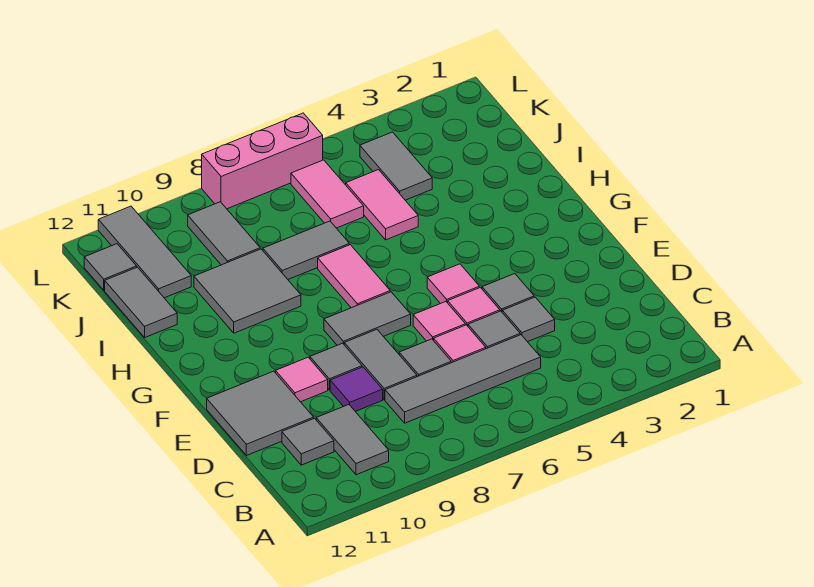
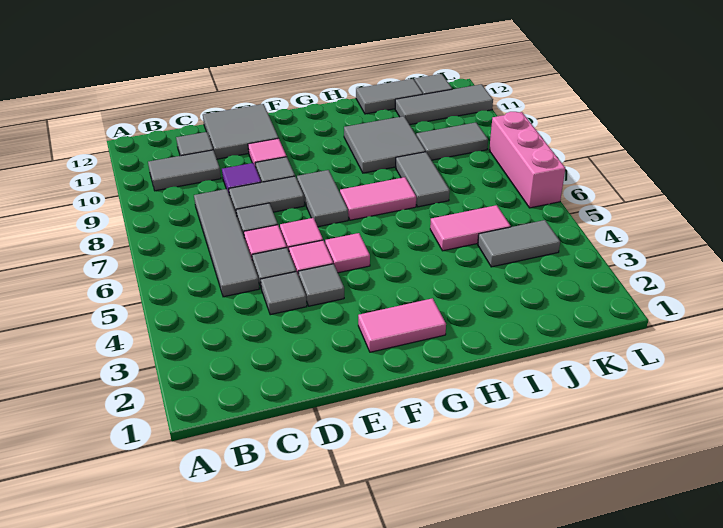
pink 1x2 tile [291,160,364,228] -> pink 1x2 tile moved to [358,298,446,352]

